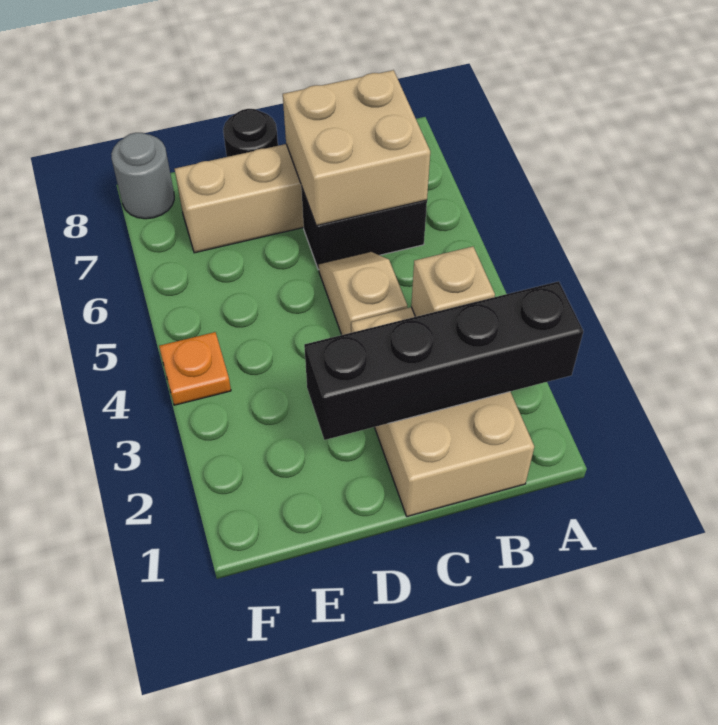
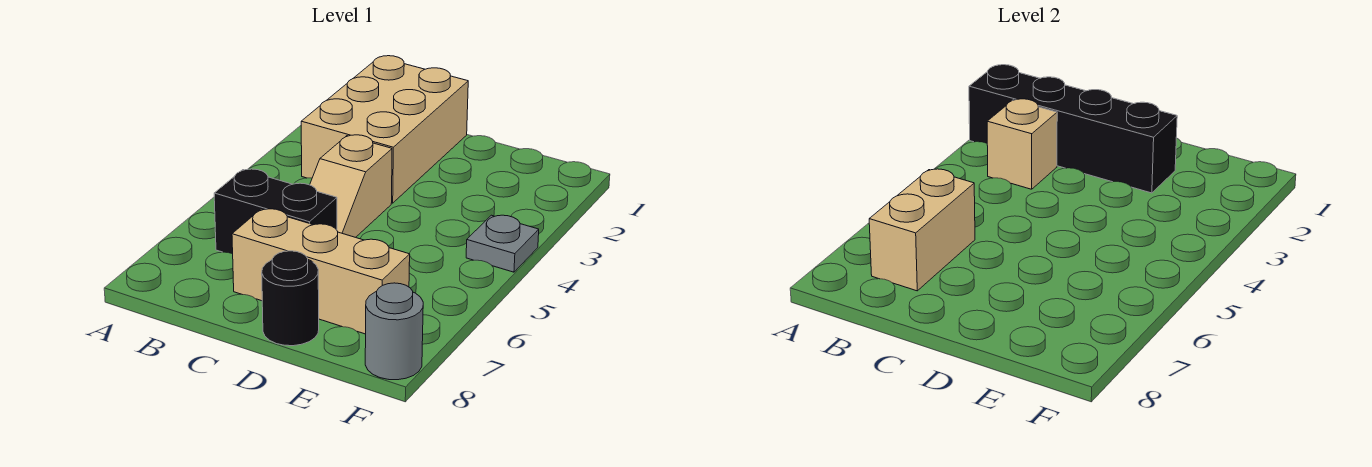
tan 2x2 brick [283,70,430,226] -> tan 1x2 brick [869,169,975,291]
orange 1x1 plate [159,332,231,405] -> grey 1x1 plate [466,215,539,272]

